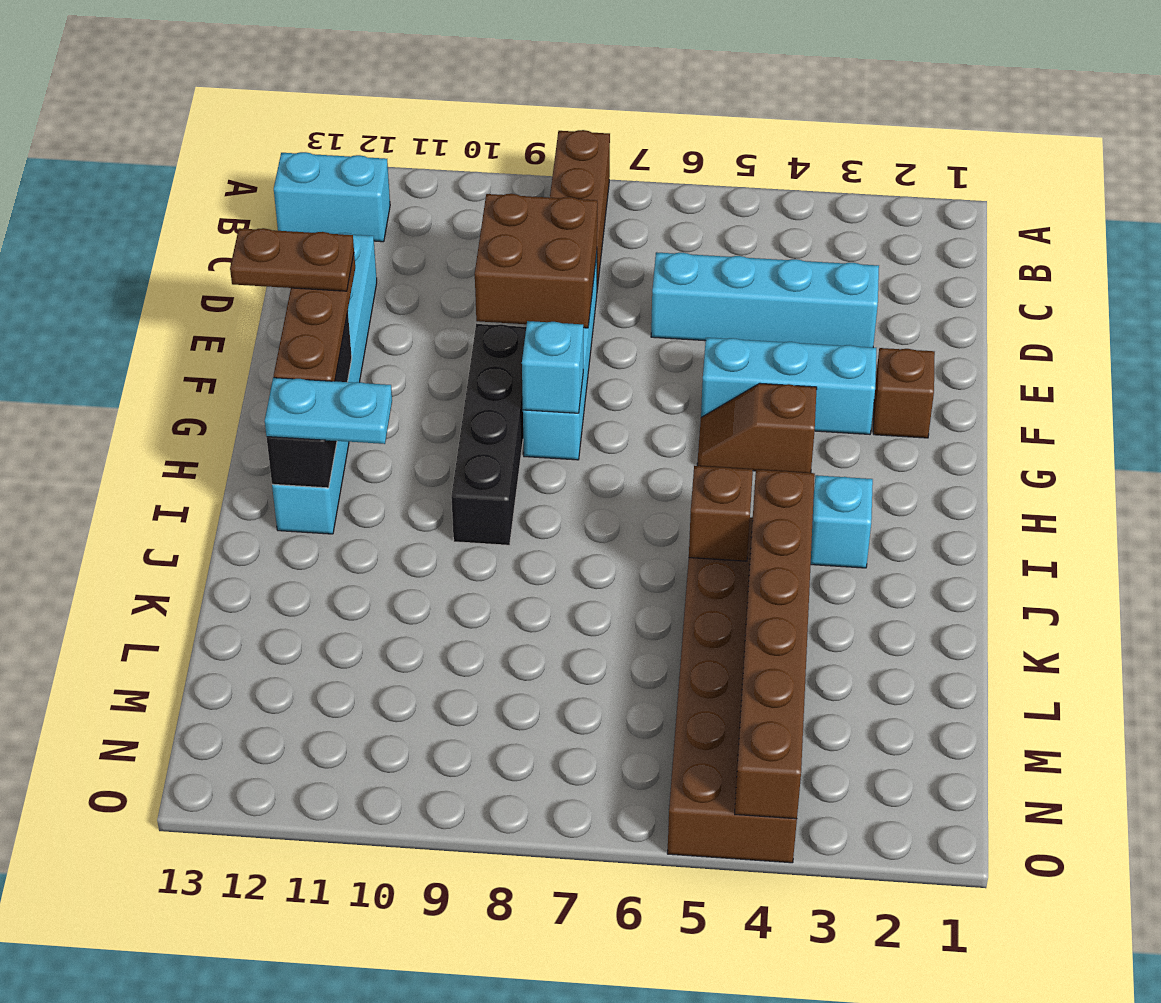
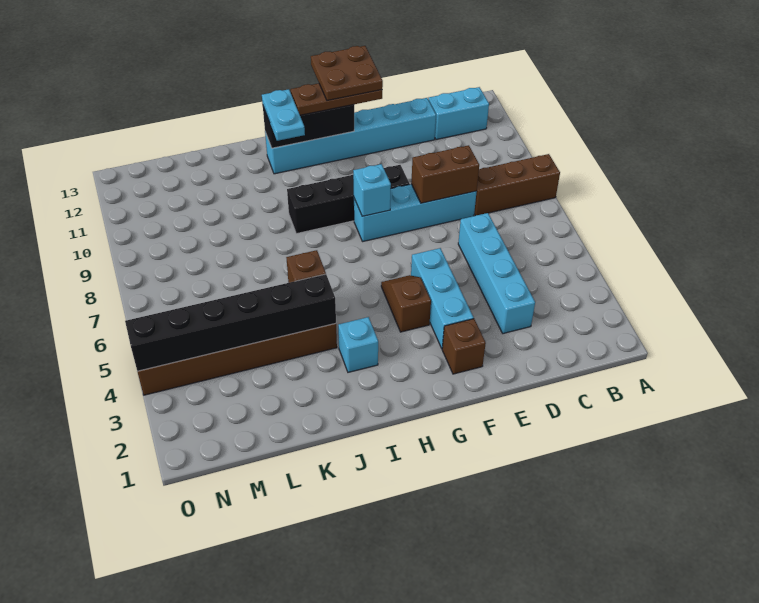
cyan 1x2 brick [274,152,390,242] -> cyan 1x2 brick turned to [428,87,489,140]
brown 2x2 brick [475,194,597,328] -> brown 1x2 brick [411,145,479,203]
brown 1x2 plate [230,228,354,291] -> brown 2x2 plate [311,46,383,101]
brown 1x6 brick [735,470,815,819] -> black 1x6 brick [125,274,336,371]

